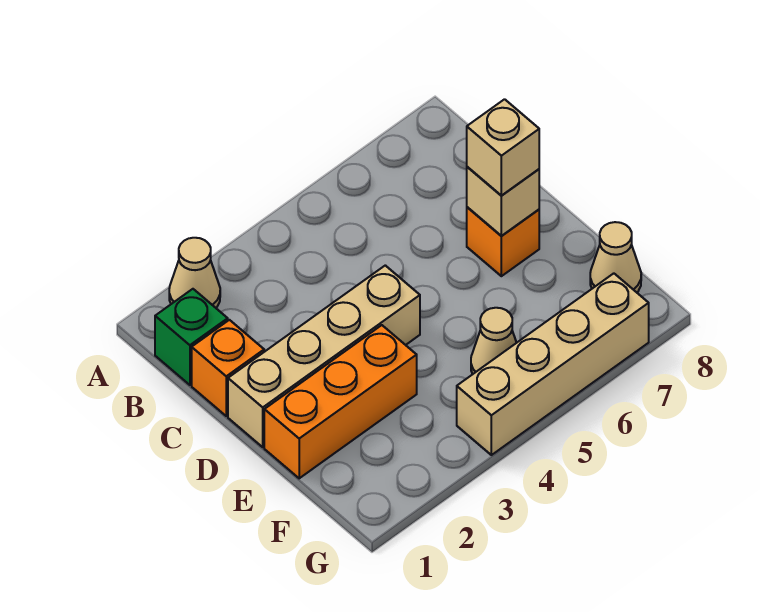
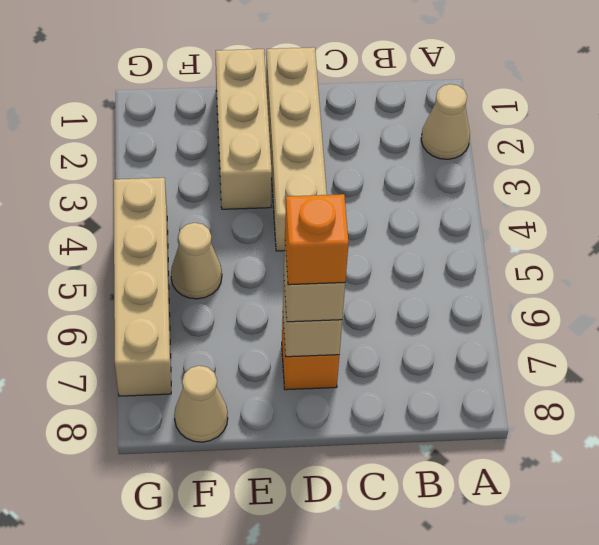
green 1x1 brick [155,289,228,385] -> none
orange 1x1 brick [192,320,264,416] -> orange 1x1 brick moved to [285,194,349,285]
orange 1x3 brick [264,325,417,478] -> tan 1x3 brick [216,49,272,209]

